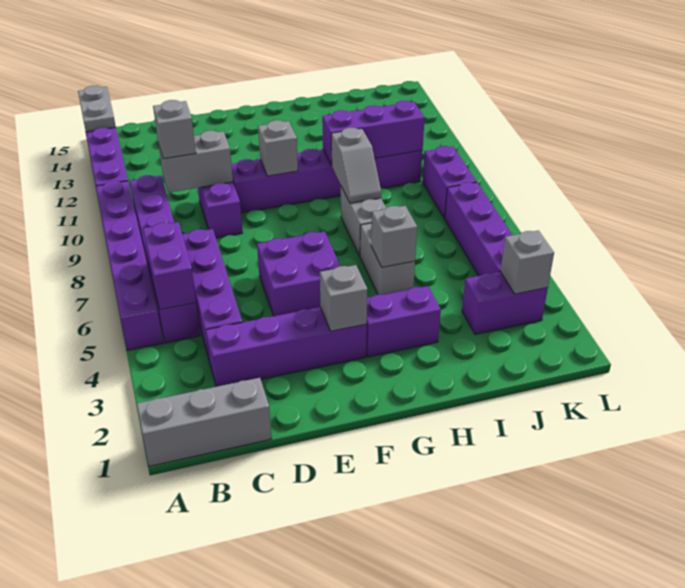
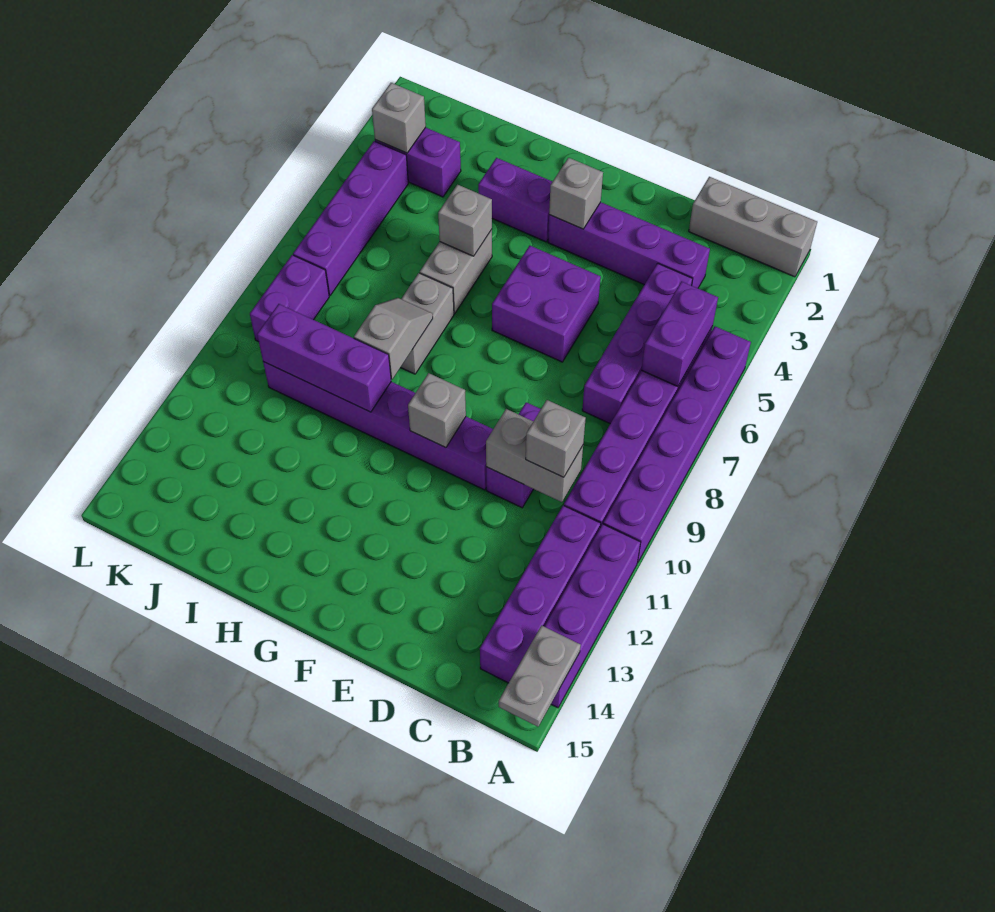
none -> purple 1x4 brick [480,505,601,683]

